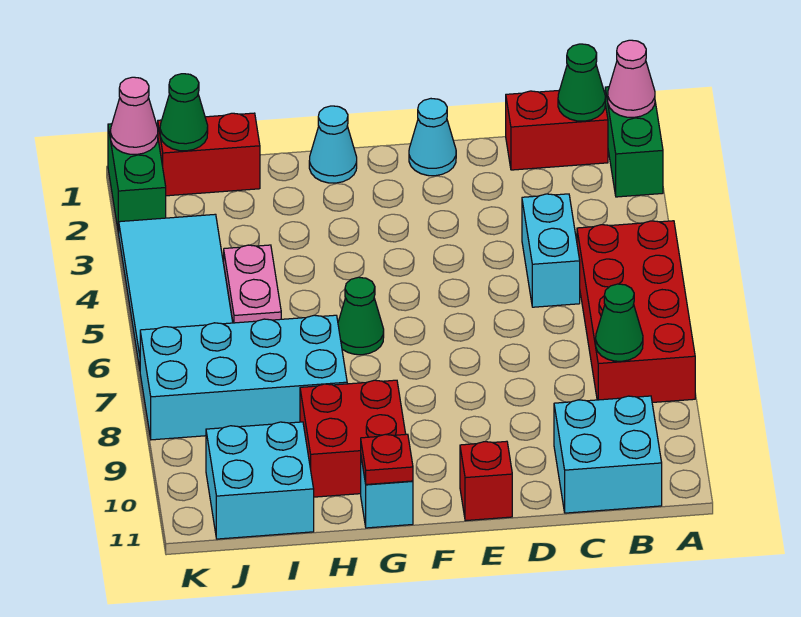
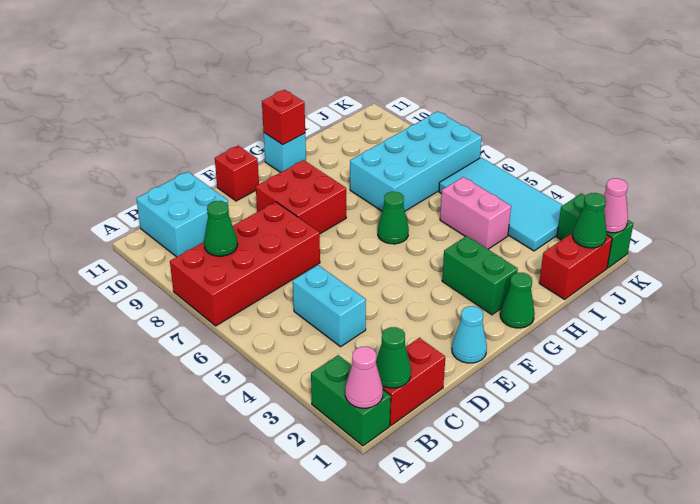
red 2x4 brick [577,221,695,403] -> red 2x4 brick turned to [170,202,320,326]
cyan 1x1 cone [309,106,357,183] -> green 1x1 cone [500,273,535,328]
none -> green 1x2 brick [442,236,518,315]
red 2x2 brick [300,380,406,497] -> red 2x2 brick moved to [256,160,346,234]
red 1x1 plate [361,434,413,485] -> red 1x1 brick [262,90,305,145]
pink 1x2 plate [224,245,281,323] -> pink 1x2 brick [440,177,511,249]
cyan 2x2 brick [206,422,314,539] -> none

